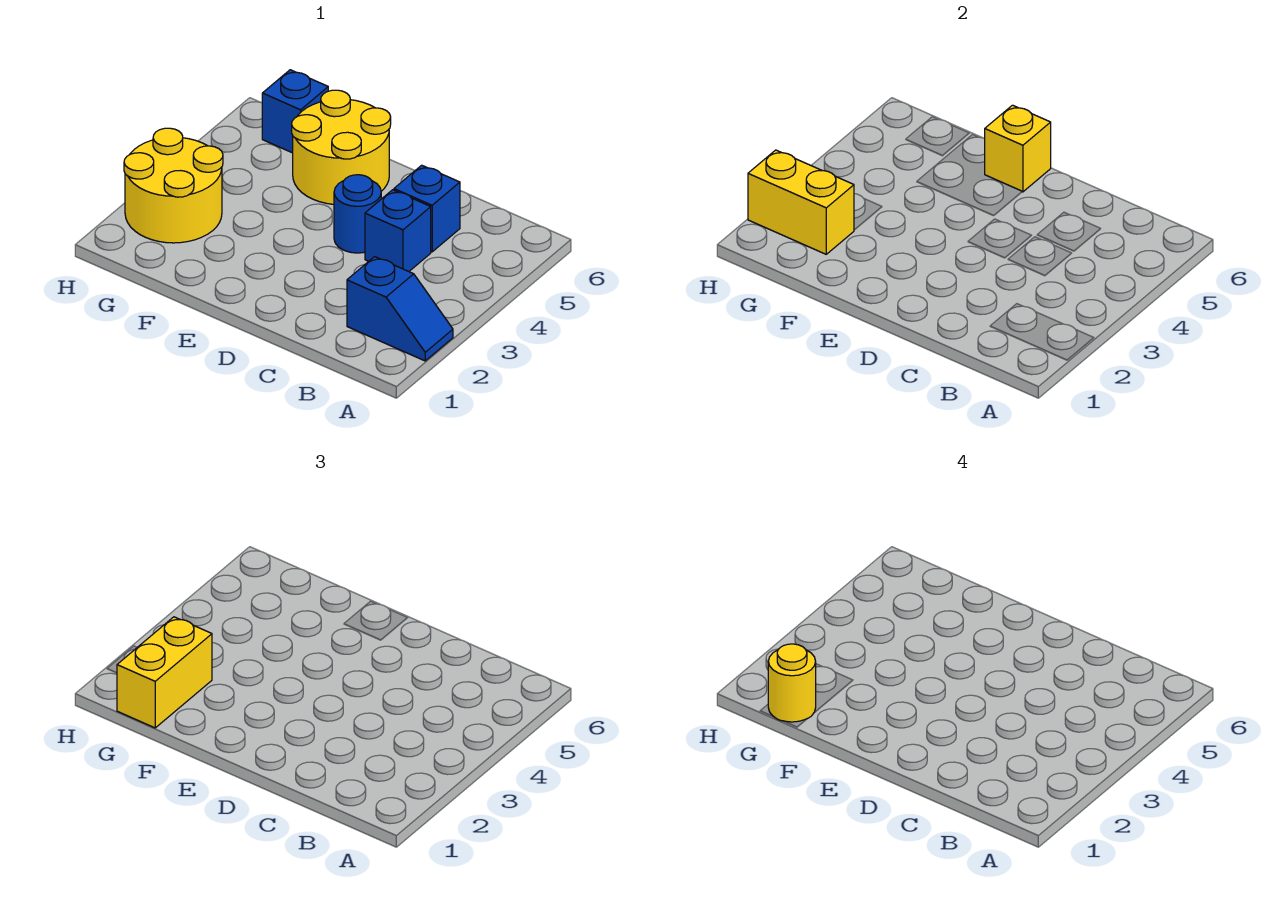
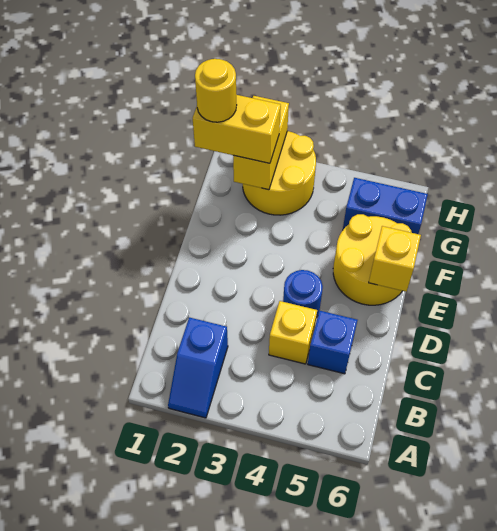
blue 1x1 brick [365,190,431,271] -> yellow 1x1 brick [269,301,317,364]
blue 1x1 brick [262,70,328,153] -> blue 1x2 brick [343,178,428,234]

